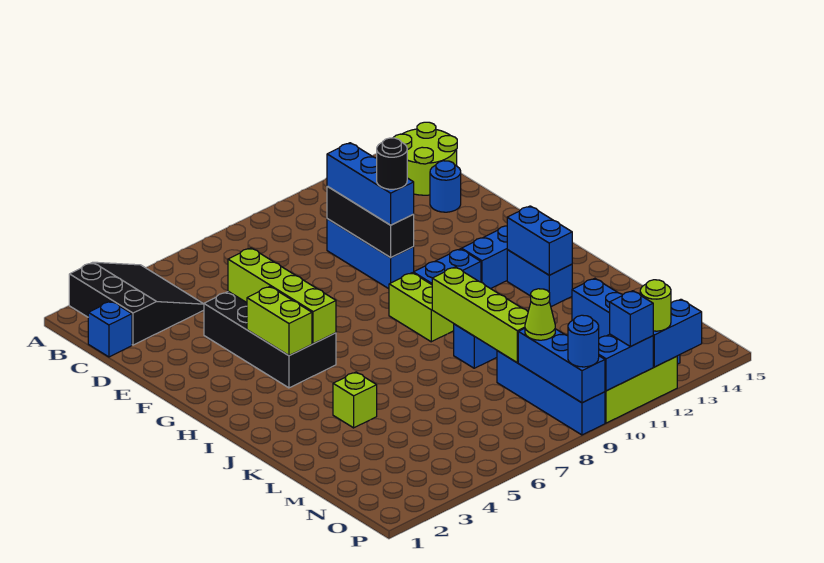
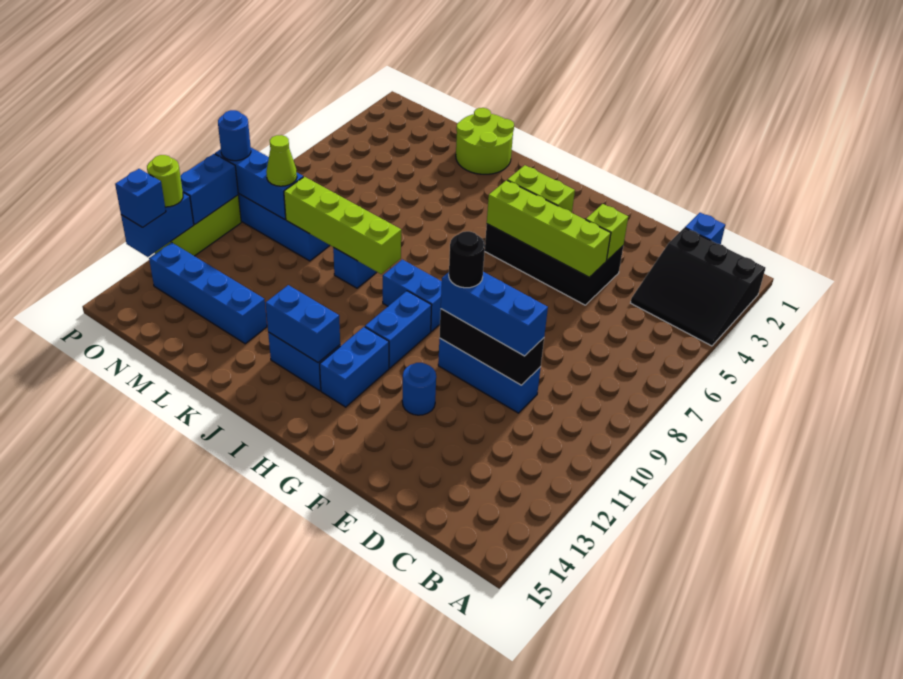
lime 2x2 round brick [393,122,457,195] -> lime 2x2 round brick moved to [456,108,514,174]
blue 1x1 round brick [430,161,461,212] -> blue 1x1 round brick moved to [402,363,436,415]
lime 1x2 brick [389,273,454,342] -> blue 1x2 brick [383,260,442,331]
lime 1x1 brick [333,372,377,428] -> lime 1x1 brick moved to [586,204,628,260]
blue 1x1 brick [610,291,653,347] -> blue 1x1 brick moved to [115,169,166,227]

